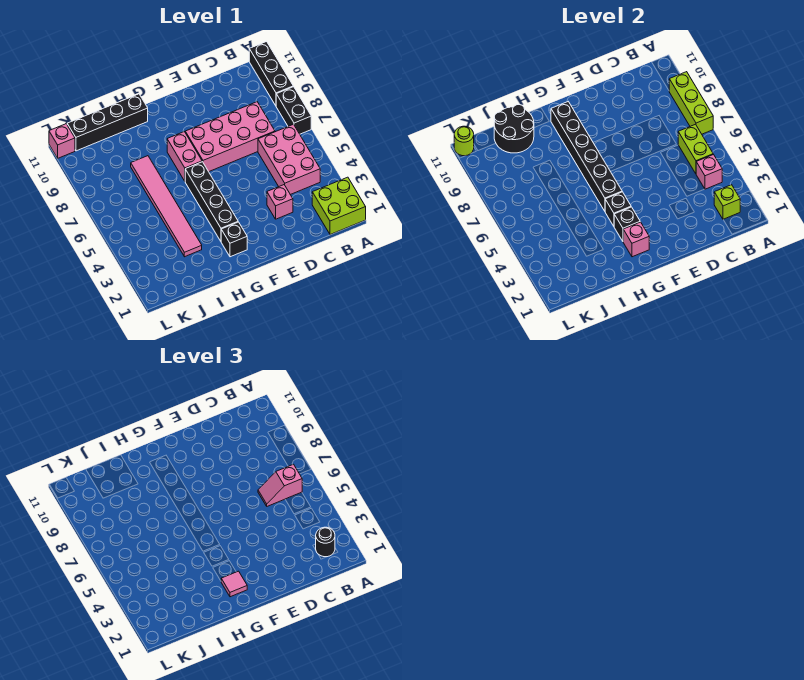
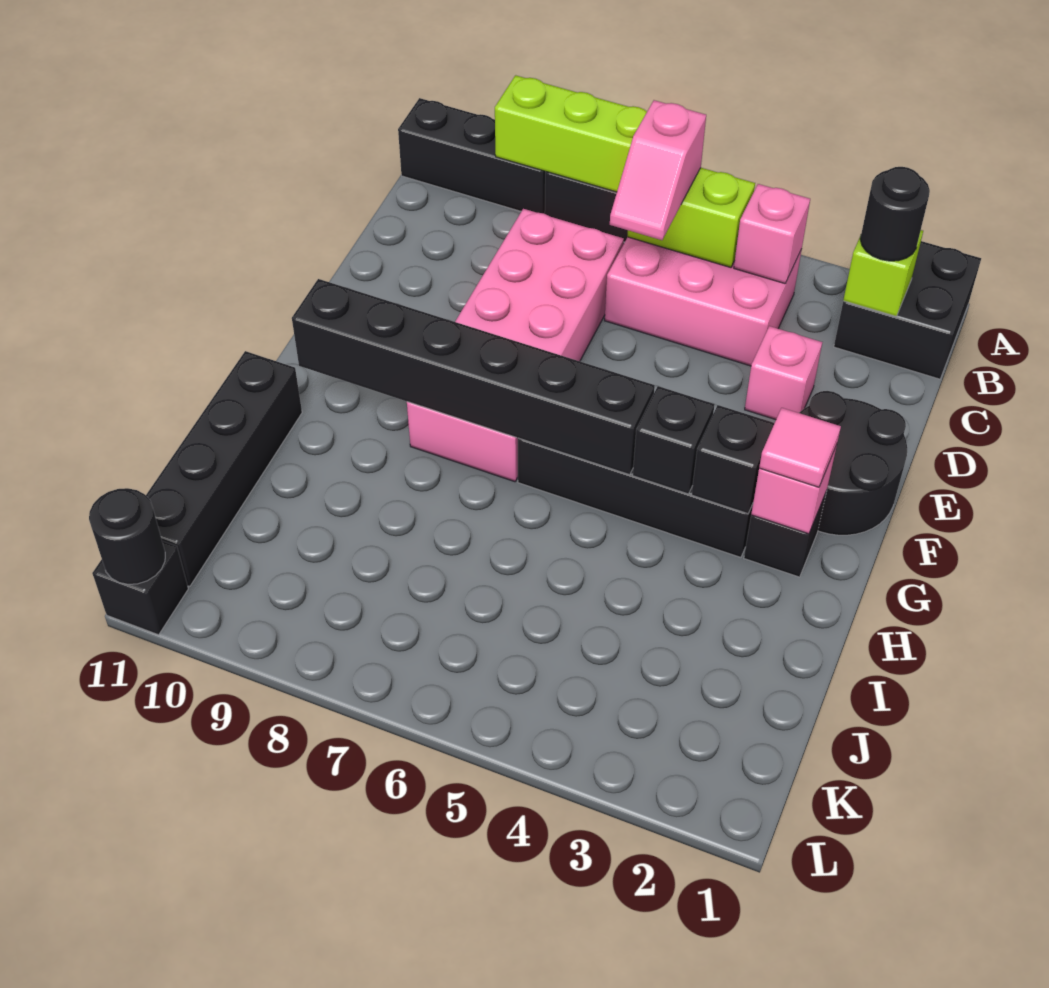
lime 2x2 brick [312,177,366,235] -> black 2x2 brick [834,241,981,379]
pink 1x6 tile [131,156,202,257] -> none
black 2x2 round brick [494,105,534,153] -> black 2x2 round brick moved to [799,391,907,535]
pink 1x1 brick [49,124,75,158] -> black 1x1 brick [92,541,188,635]
lime 1x1 round brick [454,126,474,156] -> black 1x1 round brick [89,488,165,584]

